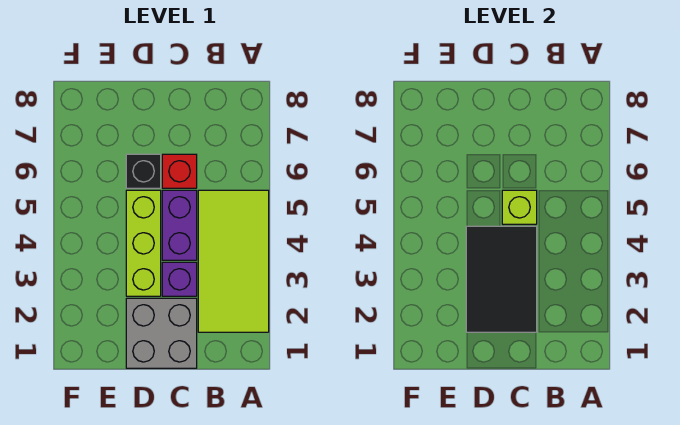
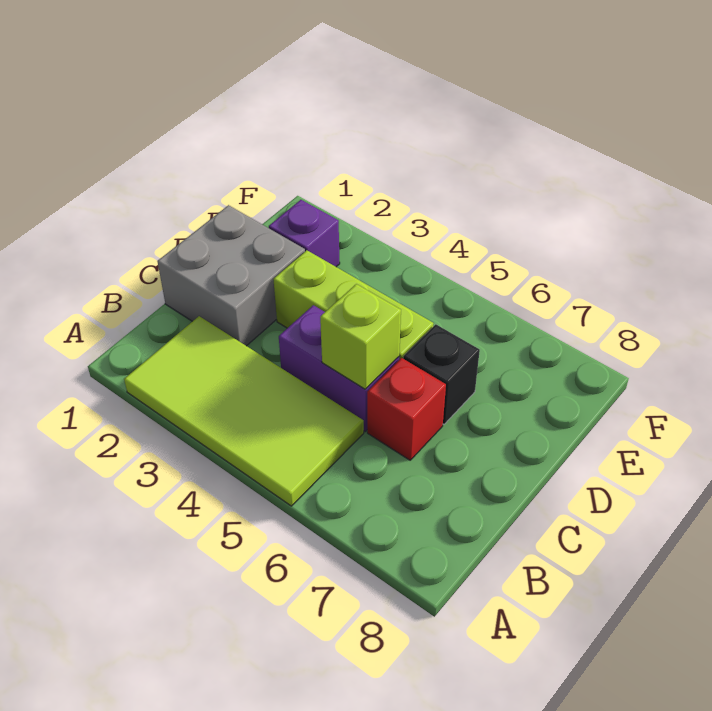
black 2x3 tile [466,226,537,332] -> none
purple 1x1 brick [162,262,197,296] -> purple 1x1 brick moved to [269,200,340,267]

